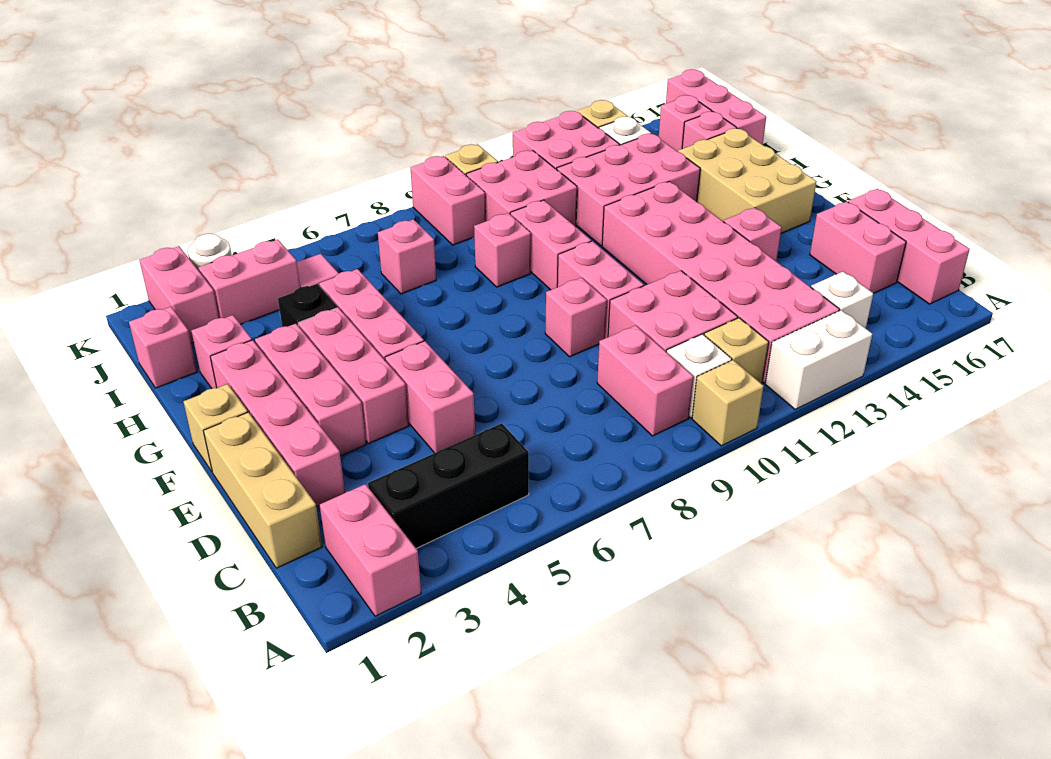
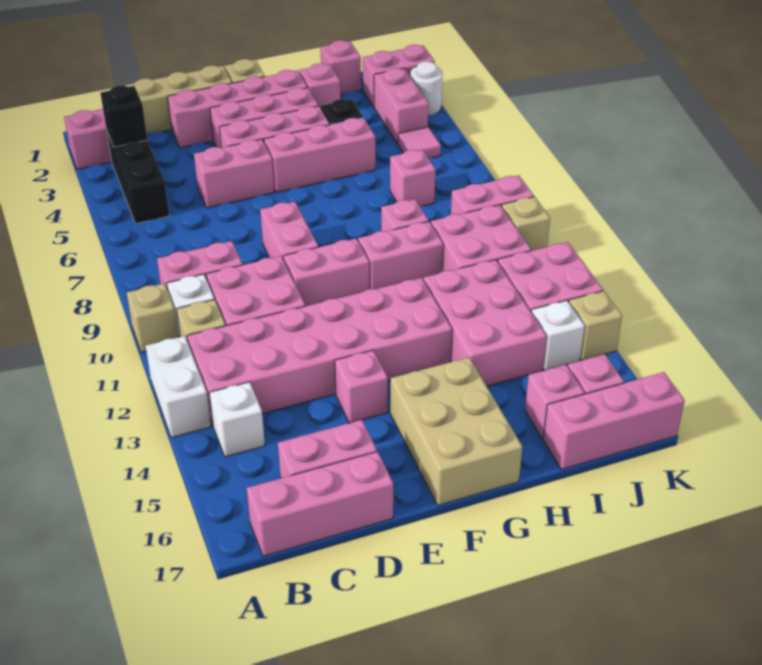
none -> black 1x1 brick [101,86,147,147]
pink 1x1 brick [545,278,607,357] -> pink 1x2 brick [260,202,319,258]
tan 2x3 brick [678,128,817,233] -> tan 2x3 brick turned to [390,358,522,505]

